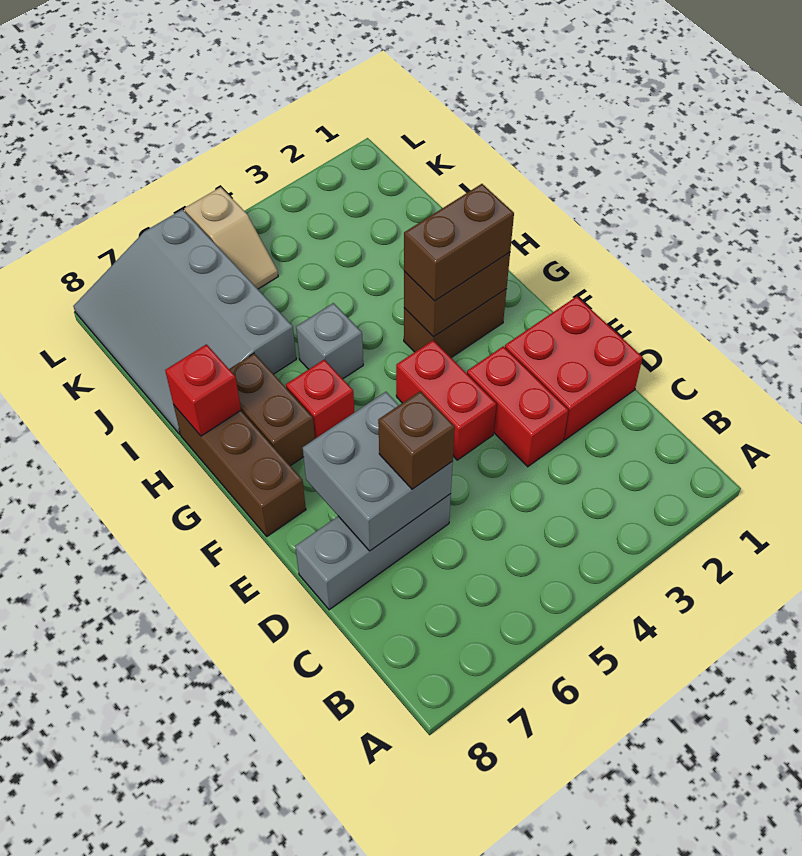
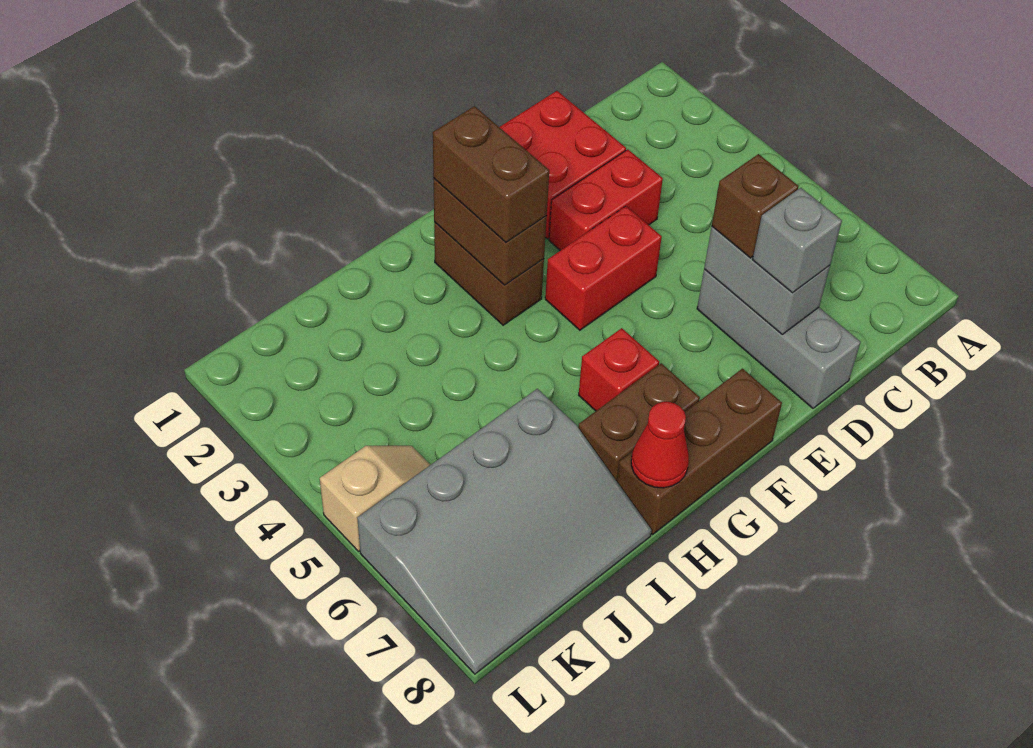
grey 2x2 brick [303,392,453,551] -> grey 1x2 brick [704,227,830,334]
grey 1x1 brick [296,303,363,379] -> grey 1x1 brick moved to [753,188,842,293]
red 1x1 brick [165,344,241,436] -> red 1x1 cone [631,402,689,488]

